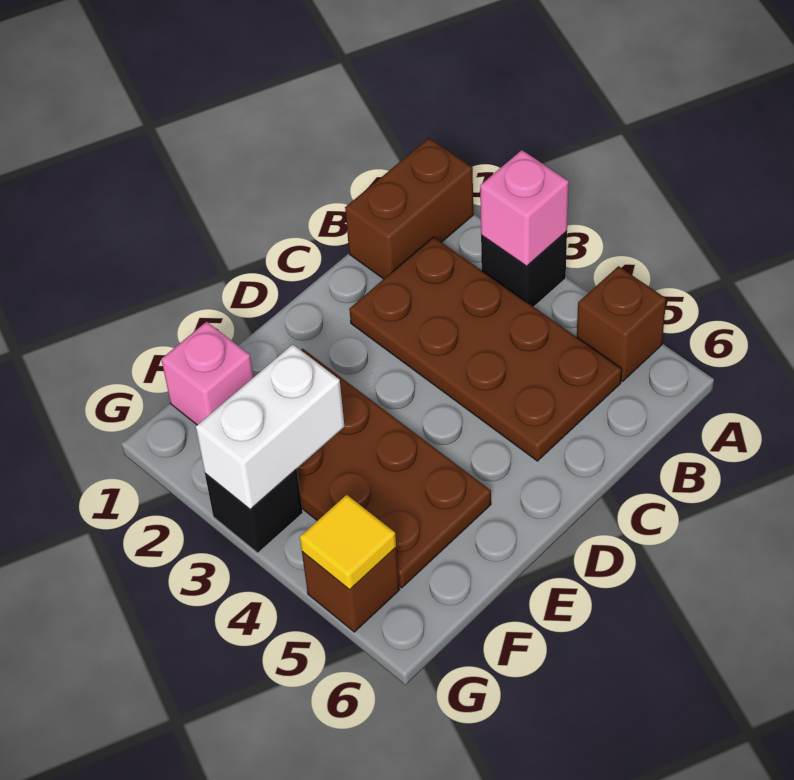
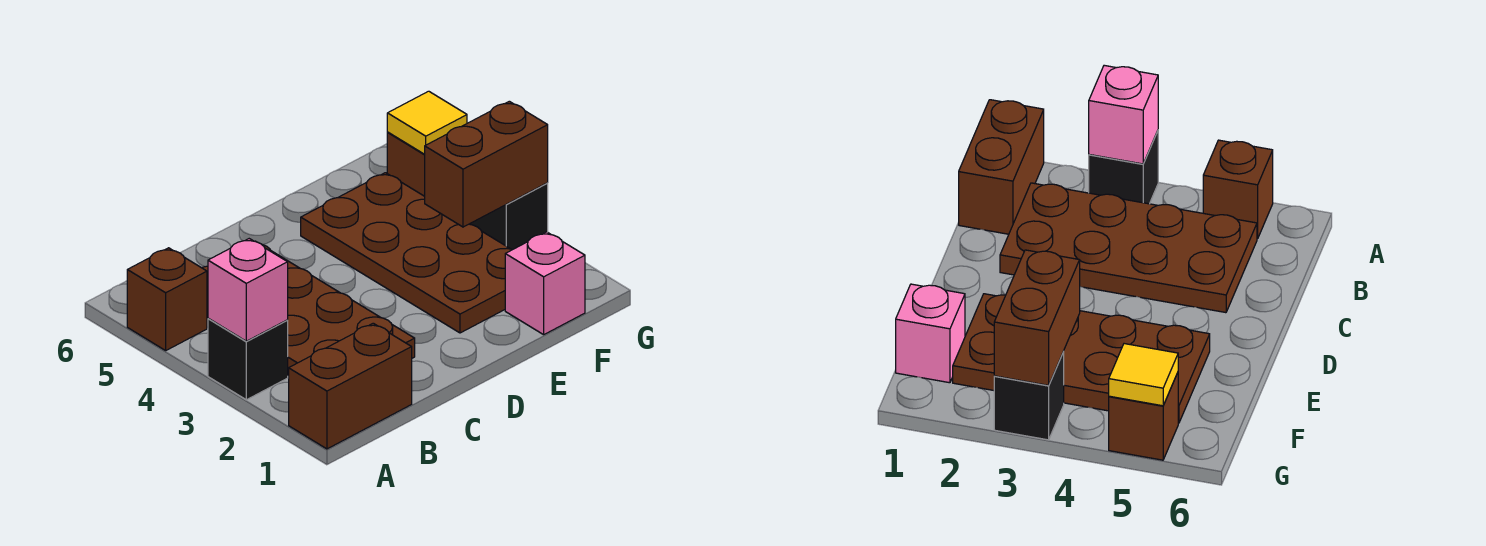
white 1x2 brick [196,344,344,509] -> brown 1x2 brick [425,101,548,227]

